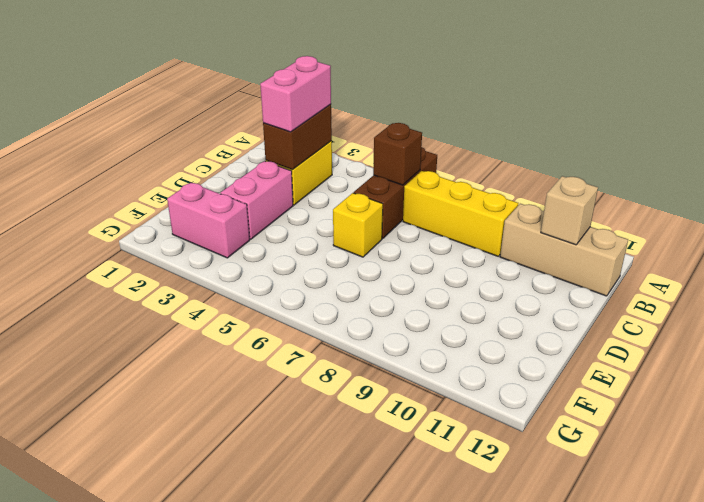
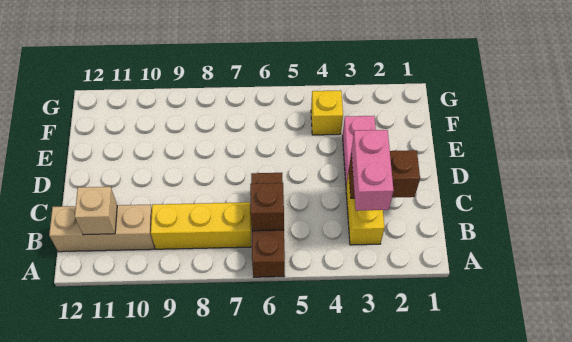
brown 1x2 brick [263,104,332,170] -> brown 1x2 brick turned to [349,150,420,198]
yellow 1x1 brick [333,193,383,257] -> yellow 1x1 brick moved to [311,90,343,135]
pink 1x2 brick [167,183,250,258] -> none

